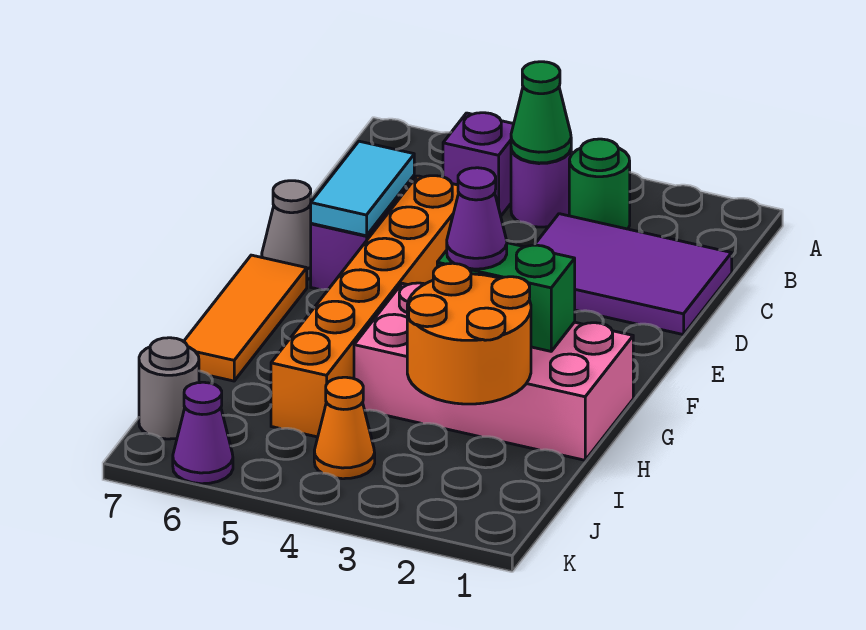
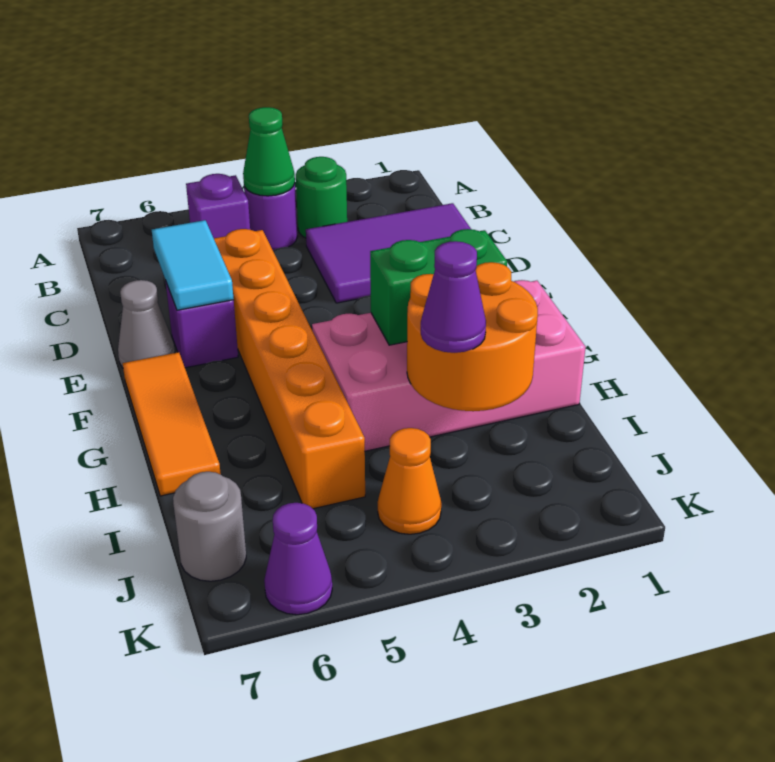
purple 1x1 cone [447,168,507,269] -> purple 1x1 cone moved to [421,241,486,353]

